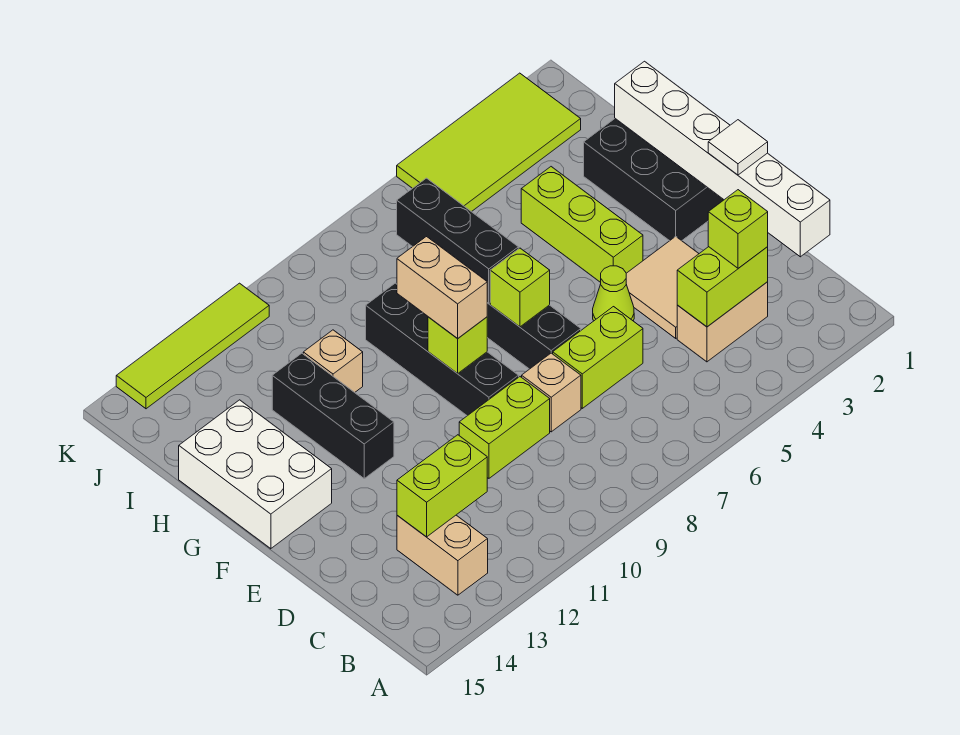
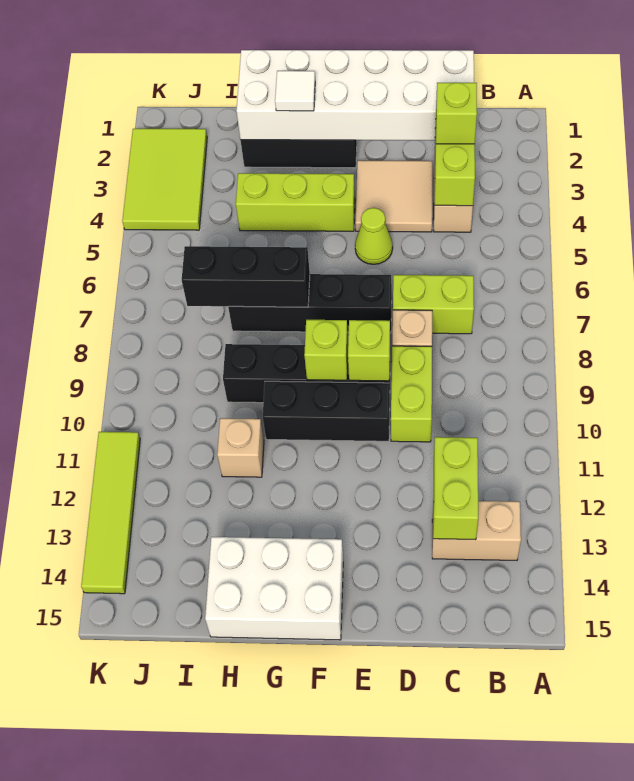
white 1x6 brick [615,61,830,257] -> white 2x6 brick [236,50,474,141]
lime 1x2 brick [553,307,643,408] -> lime 1x2 brick turned to [393,275,474,334]
white 1x1 tile [708,120,768,175] -> white 1x1 tile moved to [275,71,315,111]
lime 1x1 brick [490,248,550,327] -> lime 1x1 brick moved to [348,320,390,381]
tan 1x2 brick [397,237,487,339] -> none
black 1x3 brick [272,353,394,478] -> black 1x3 brick moved to [263,381,390,441]
lime 2x4 tile [397,73,581,212] -> lime 2x3 tile [122,129,207,230]

